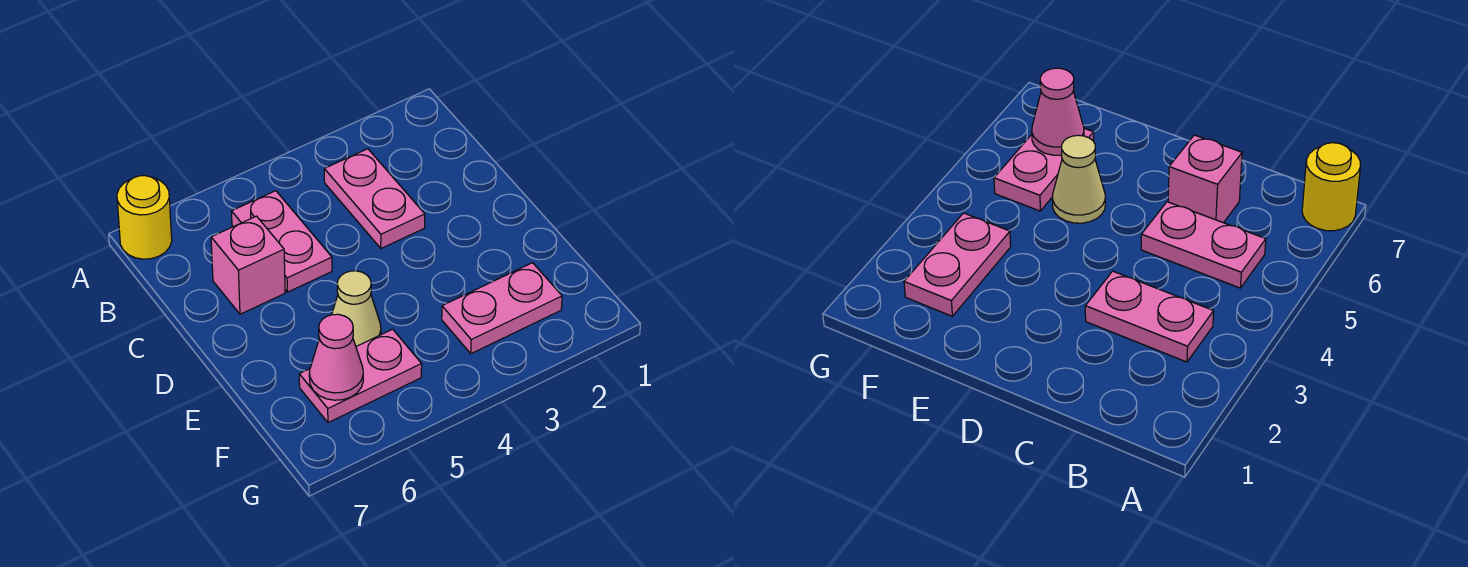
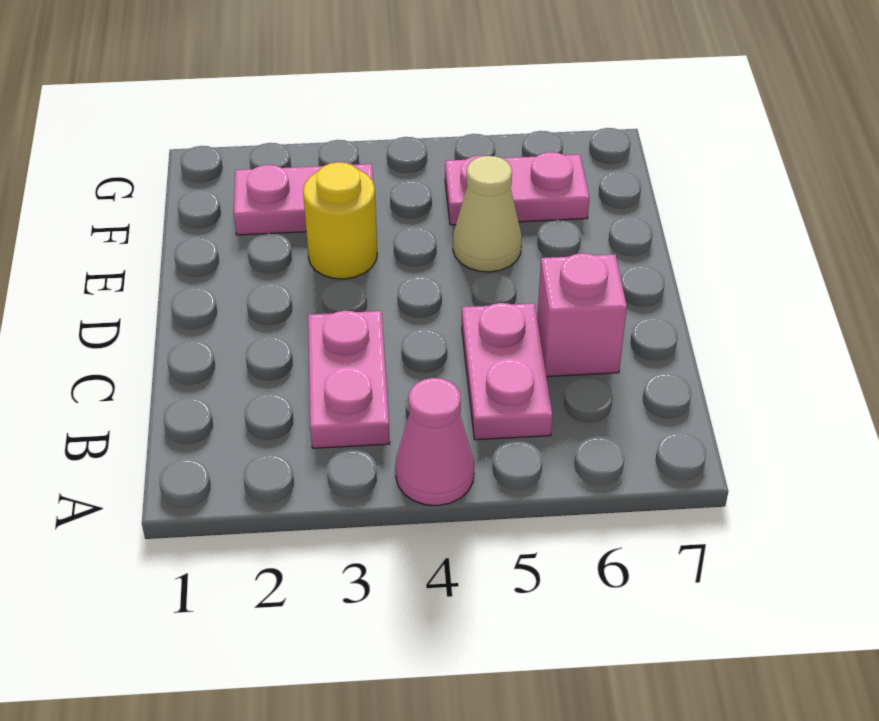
yellow 1x1 round brick [117,176,172,259] -> yellow 1x1 round brick moved to [303,163,377,279]
pink 1x1 cone [309,314,363,400] -> pink 1x1 cone moved to [395,378,474,506]

